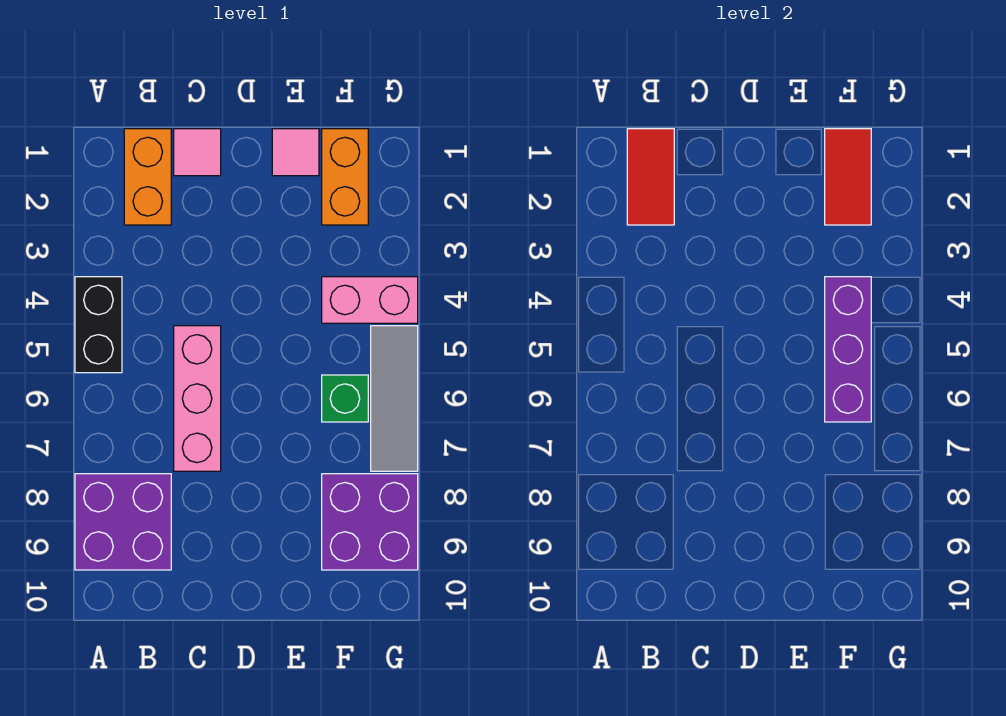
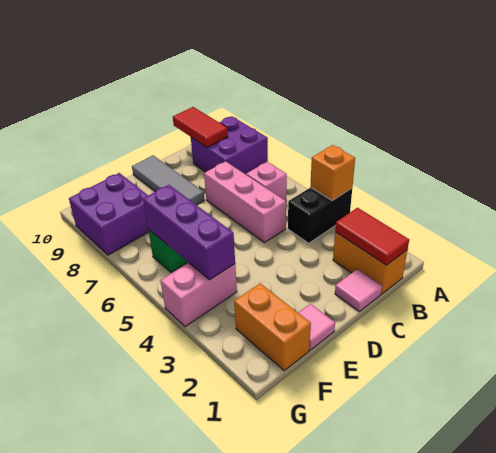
black 1x2 brick [75,277,122,373] -> black 1x2 brick turned to [288,187,352,243]
none -> orange 1x1 brick [310,145,355,201]
none -> pink 1x1 brick [246,162,287,201]
red 1x2 tile [825,129,871,225] -> red 1x2 tile moved to [173,107,228,148]
grey 1x3 tile [371,326,418,471] -> grey 1x3 tile moved to [132,156,204,205]

